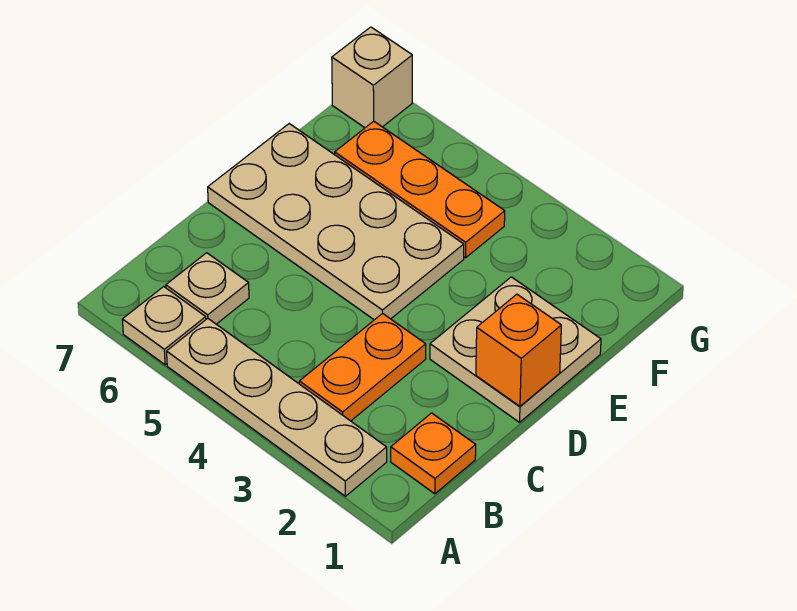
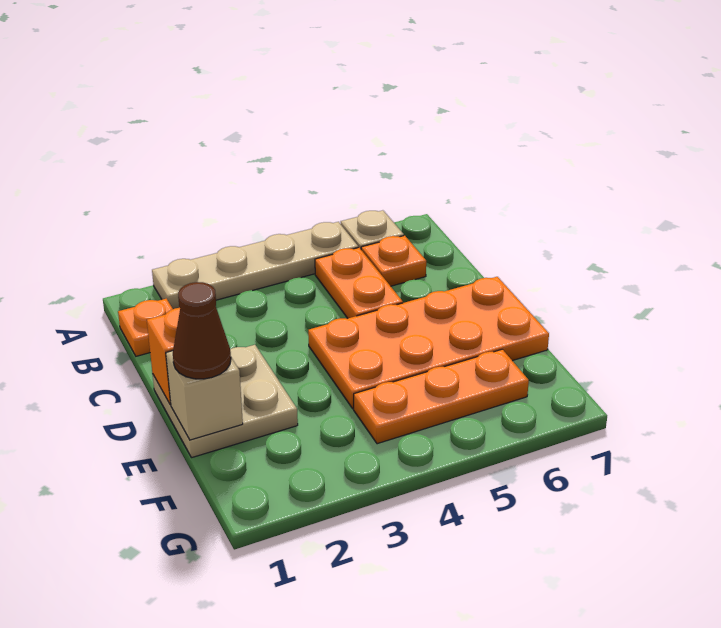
orange 1x2 plate [299,313,426,421] -> orange 1x2 plate moved to [315,248,403,318]
tan 1x1 plate [166,253,249,324] -> orange 1x1 plate [361,235,426,286]
tan 2x4 plate [208,124,464,320] -> orange 2x4 plate [308,277,549,409]
none -> brown 1x1 cone [173,282,231,379]
tan 1x1 brick [332,27,412,128] -> tan 1x1 brick moved to [166,351,243,440]

